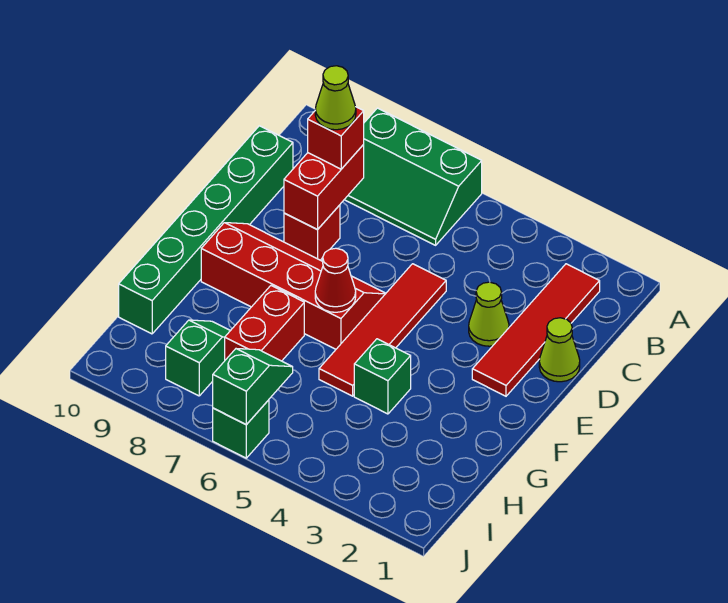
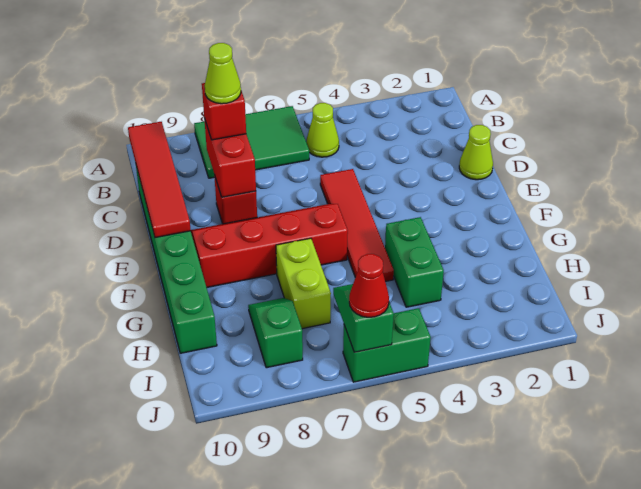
green 2x3 slope [344,108,482,245] -> green 2x3 tile [194,106,309,178]
red 1x4 tile [472,264,600,396] -> red 1x4 tile moved to [128,122,191,238]
lime 1x1 cone [469,282,509,346] -> lime 1x1 cone moved to [306,103,339,157]
red 1x1 cone [315,248,356,312] -> red 1x1 cone moved to [349,254,389,317]
green 1x1 brick [354,339,411,414] -> green 1x2 brick [385,217,444,307]
red 1x2 brick [225,286,304,361] -> lime 1x2 brick [276,238,331,329]
green 1x1 brick [213,400,269,458] -> green 1x2 brick [343,308,431,382]

